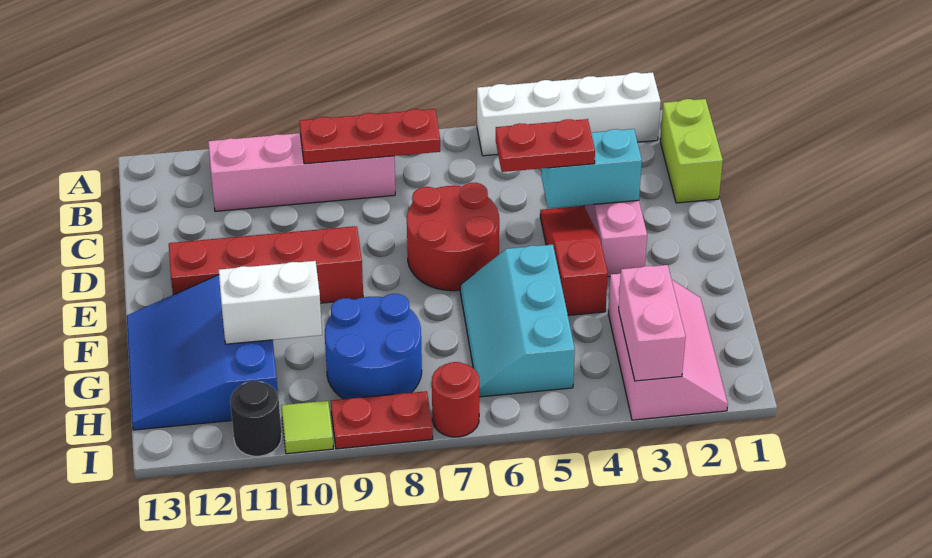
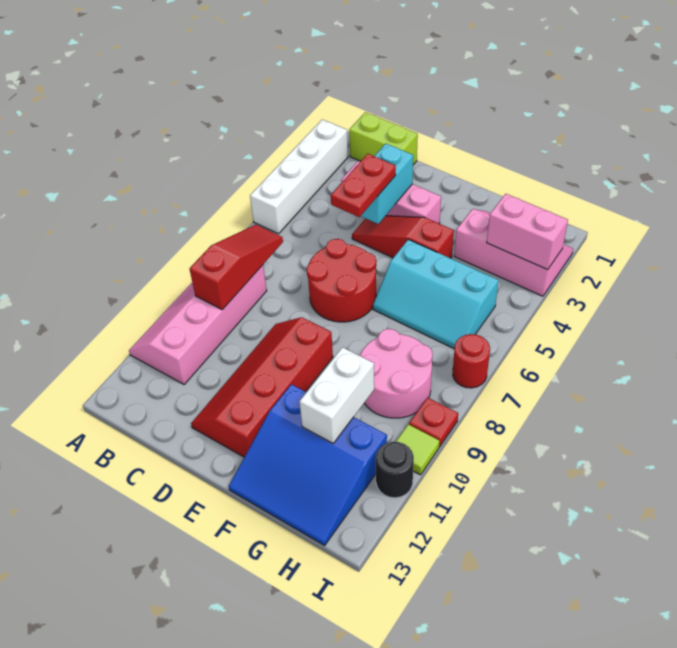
red 1x3 plate [300,109,440,164] -> red 1x3 slope [190,225,283,310]
blue 2x2 round brick [325,294,422,399] -> pink 2x2 round brick [360,329,433,418]
red 1x2 plate [331,391,433,449] -> red 1x1 plate [409,398,458,447]

